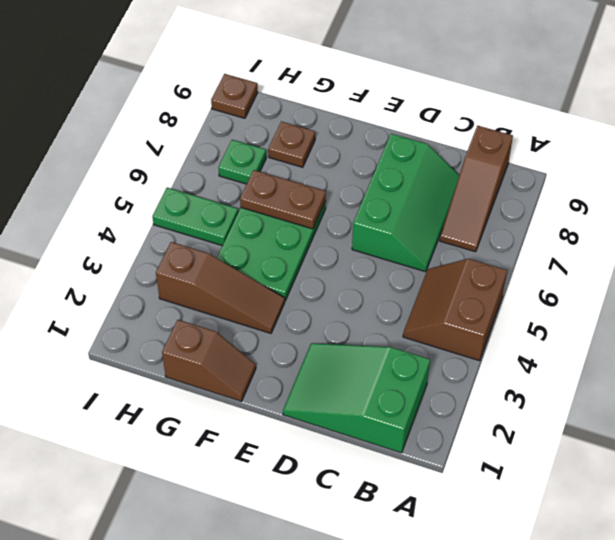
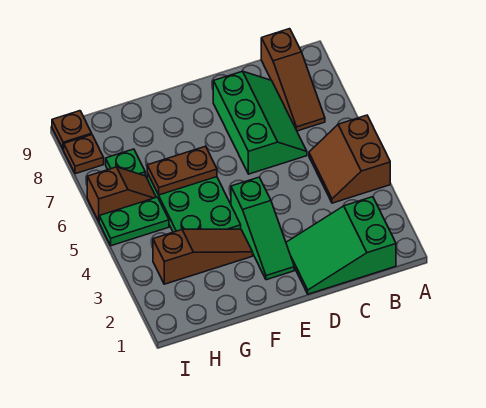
none -> green 1x3 slope [231,177,294,280]
brown 1x2 slope [162,320,256,401] -> brown 1x2 slope moved to [87,167,156,221]
brown 1x1 plate [268,121,315,167] -> brown 1x1 plate moved to [64,135,104,174]

